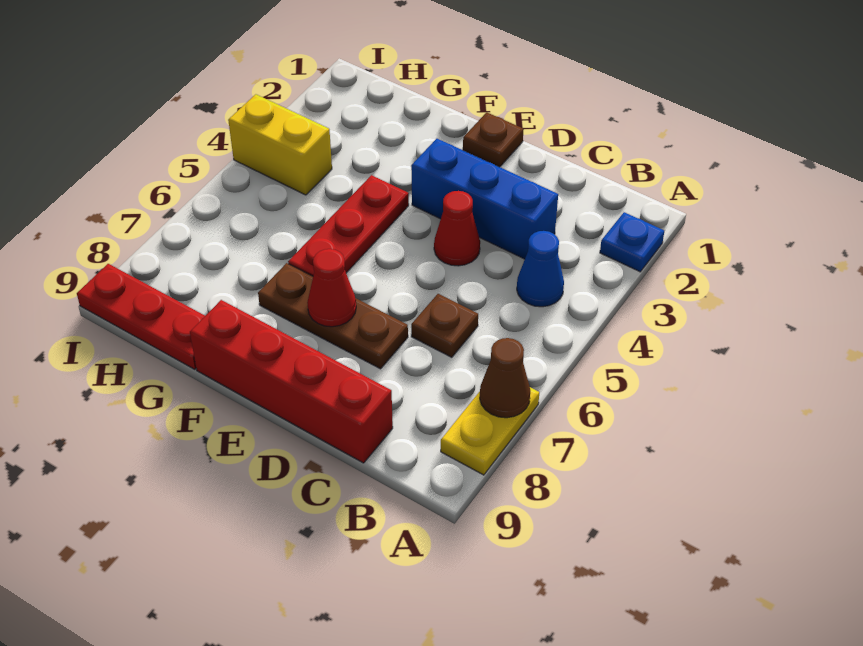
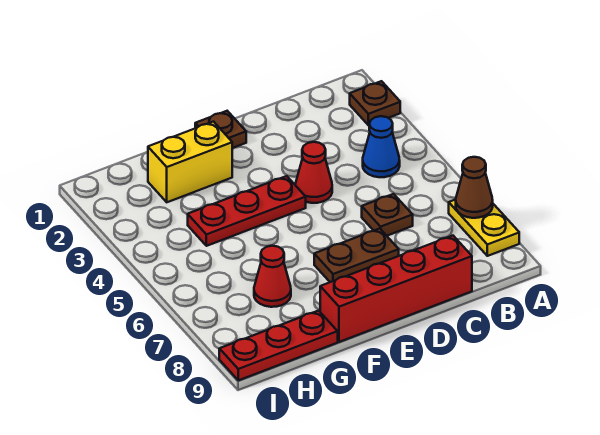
blue 1x1 plate [600,212,664,272] -> brown 1x1 plate [350,81,400,125]
blue 1x3 brick [411,139,558,259] -> none
brown 1x3 plate [258,263,408,369] -> brown 1x2 plate [314,229,399,282]
red 1x1 cone [307,249,356,327] -> red 1x1 cone moved to [254,246,291,307]
red 1x3 plate [288,175,409,276] -> red 1x3 plate turned to [188,176,306,246]
yellow 1x2 brick [228,94,332,195] -> yellow 1x2 brick moved to [148,122,232,202]

